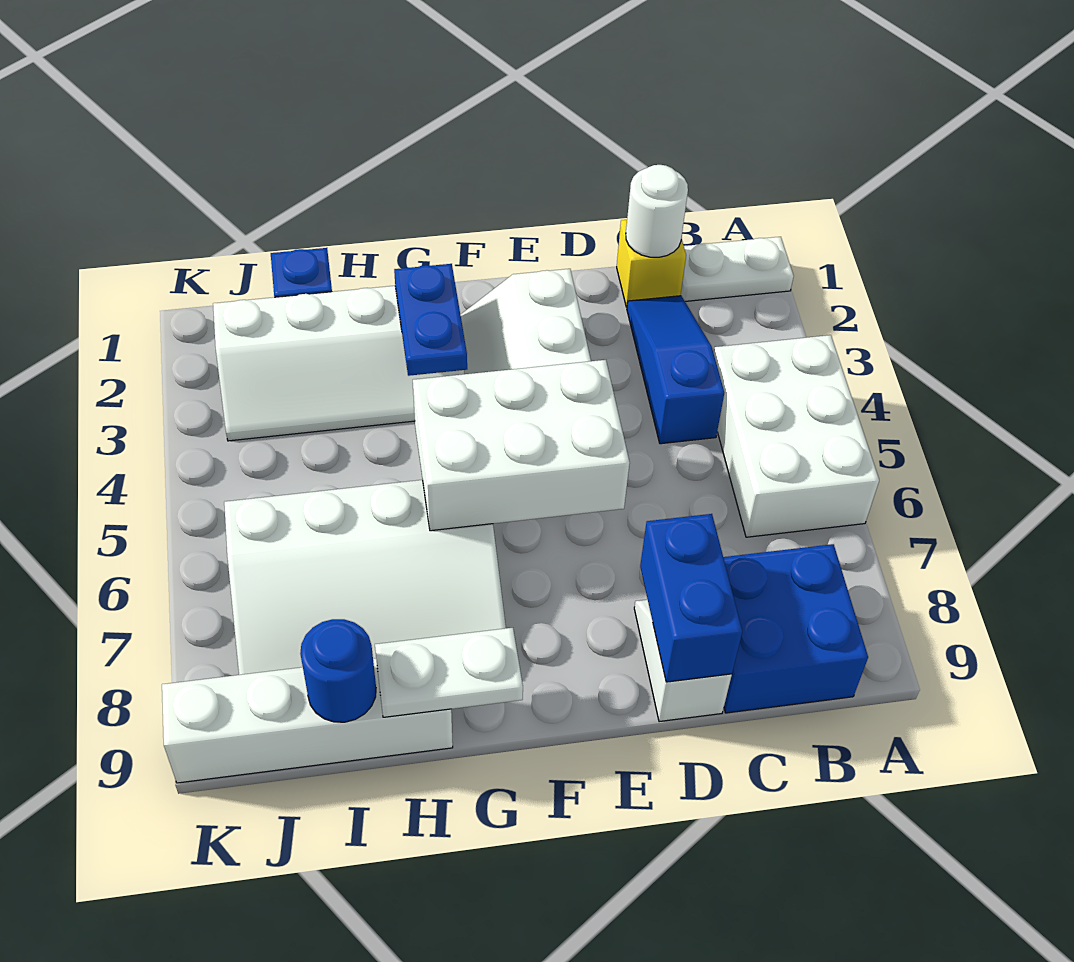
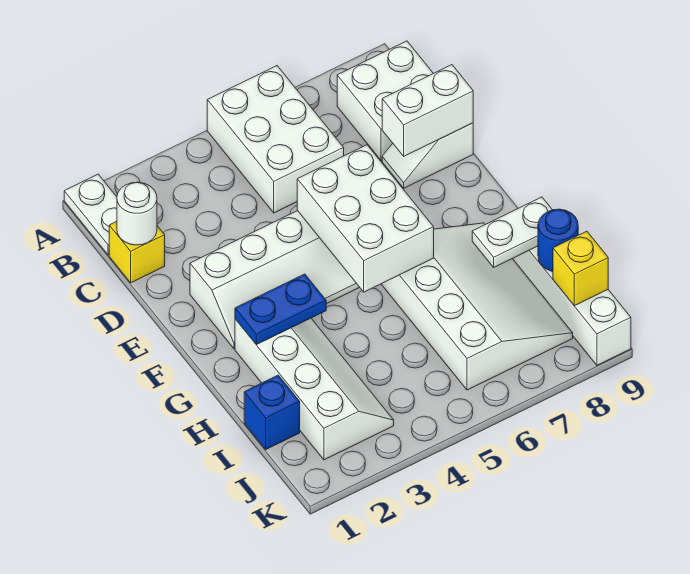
white 2x3 brick [714,335,879,537] -> white 2x3 brick turned to [207,66,344,213]
blue 2x2 brick [723,544,868,713] -> white 2x2 brick [337,41,433,161]
blue 1x3 slope [627,296,724,444] -> none
blue 1x2 brick [640,514,742,682] -> white 1x2 brick [382,65,473,156]
white 1x2 plate [375,628,523,717] -> white 1x2 plate turned to [472,197,552,267]
none -> yellow 1x1 brick [553,231,608,306]

